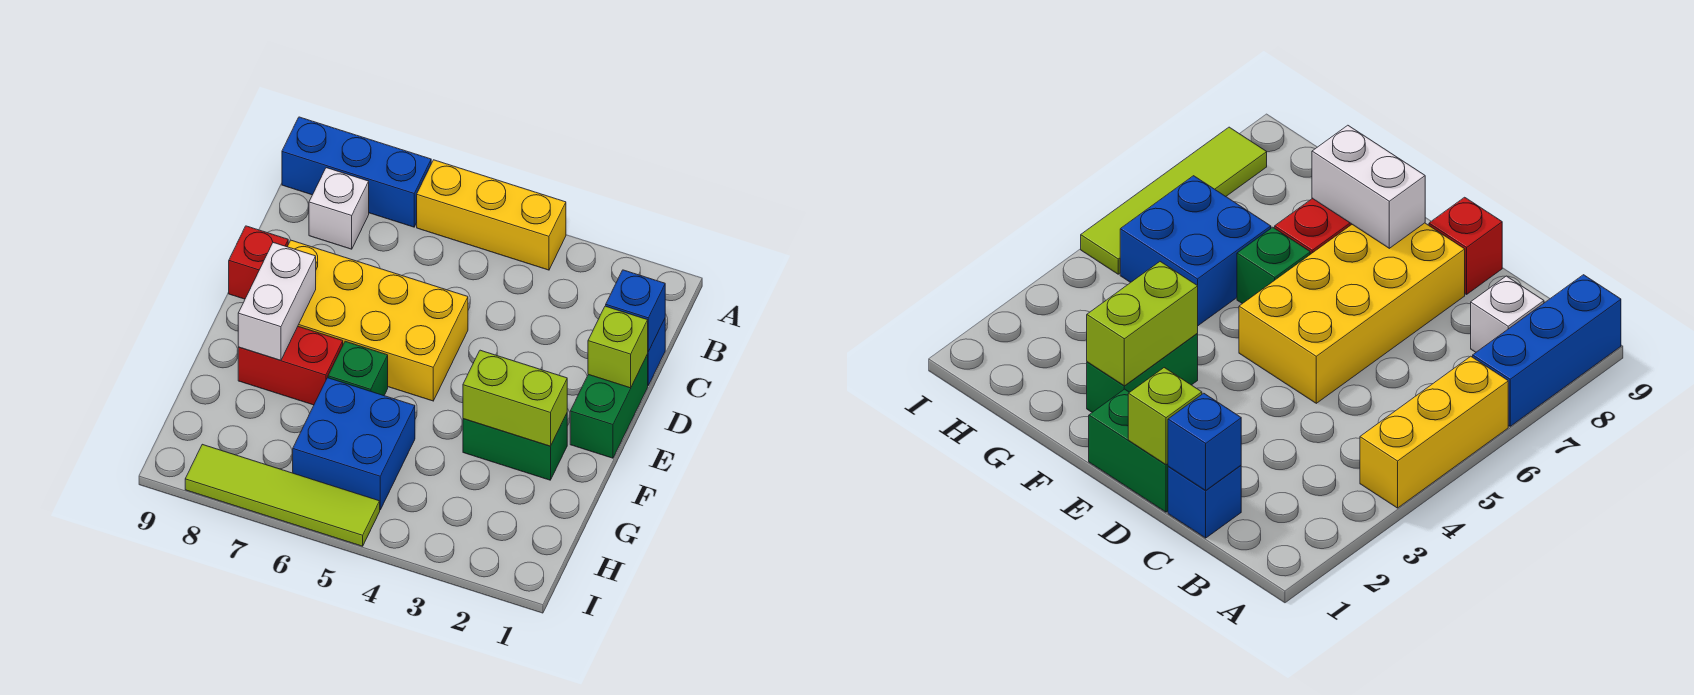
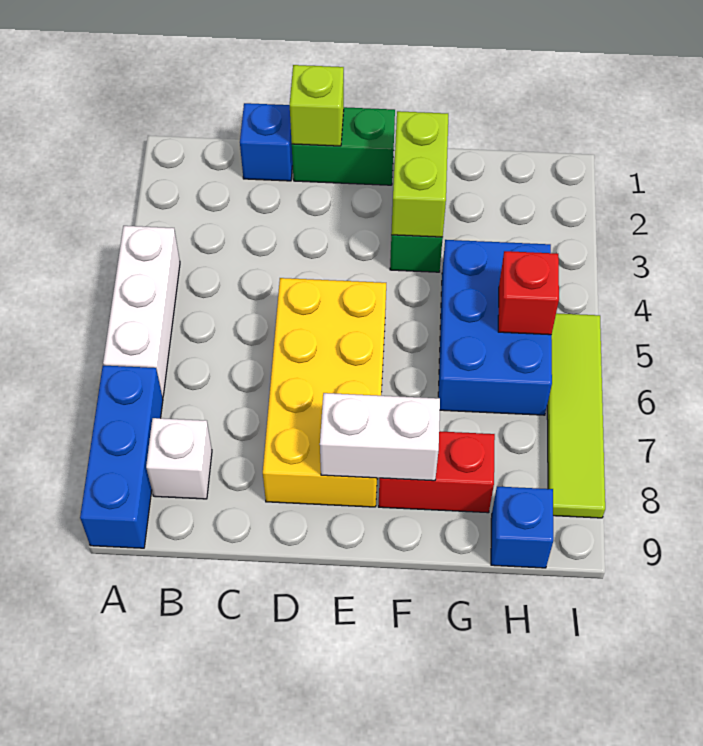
yellow 1x3 brick [417,160,566,270] -> white 1x3 brick [103,226,180,397]
blue 1x1 brick [606,270,665,351] -> blue 1x1 brick moved to [491,486,553,568]
red 1x1 brick [229,226,288,299] -> red 1x1 brick moved to [498,251,559,335]
green 1x1 brick [328,341,388,396] -> none
red 1x2 brick [238,327,343,405] -> red 1x2 brick turned to [379,431,495,513]
blue 2x2 brick [293,378,415,510] -> blue 2x3 brick [438,240,552,415]

